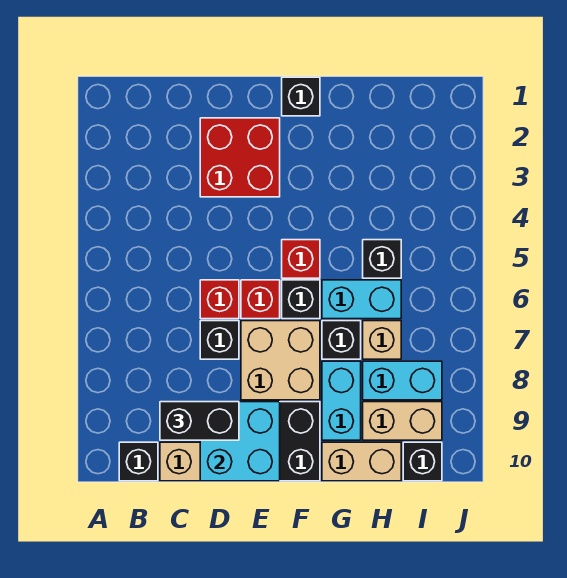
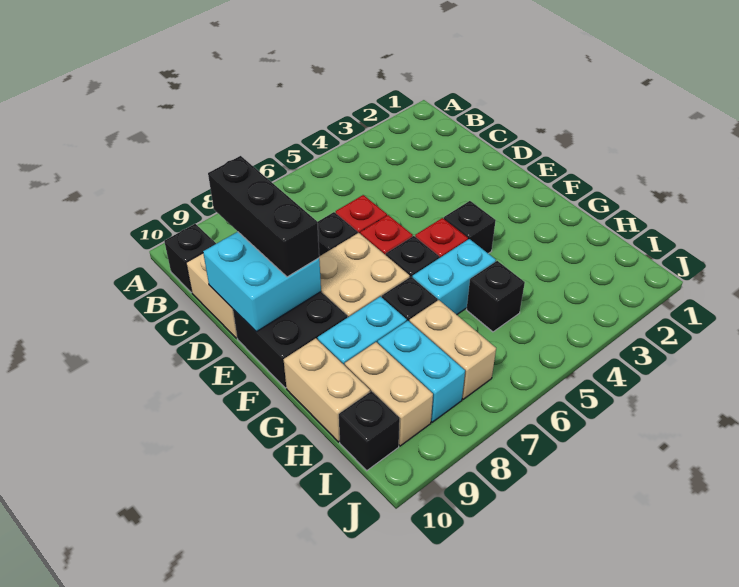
black 1x2 brick [160,402,239,440] -> black 1x3 brick [208,156,319,277]
red 2x2 brick [200,118,280,197] -> none
black 1x1 brick [282,77,320,116] -> black 1x1 brick moved to [444,201,496,254]
cyan 1x2 brick [322,280,401,319] -> cyan 1x2 brick turned to [412,239,496,315]
tan 1x1 brick [363,321,401,359] -> tan 1x2 brick [409,300,496,399]

